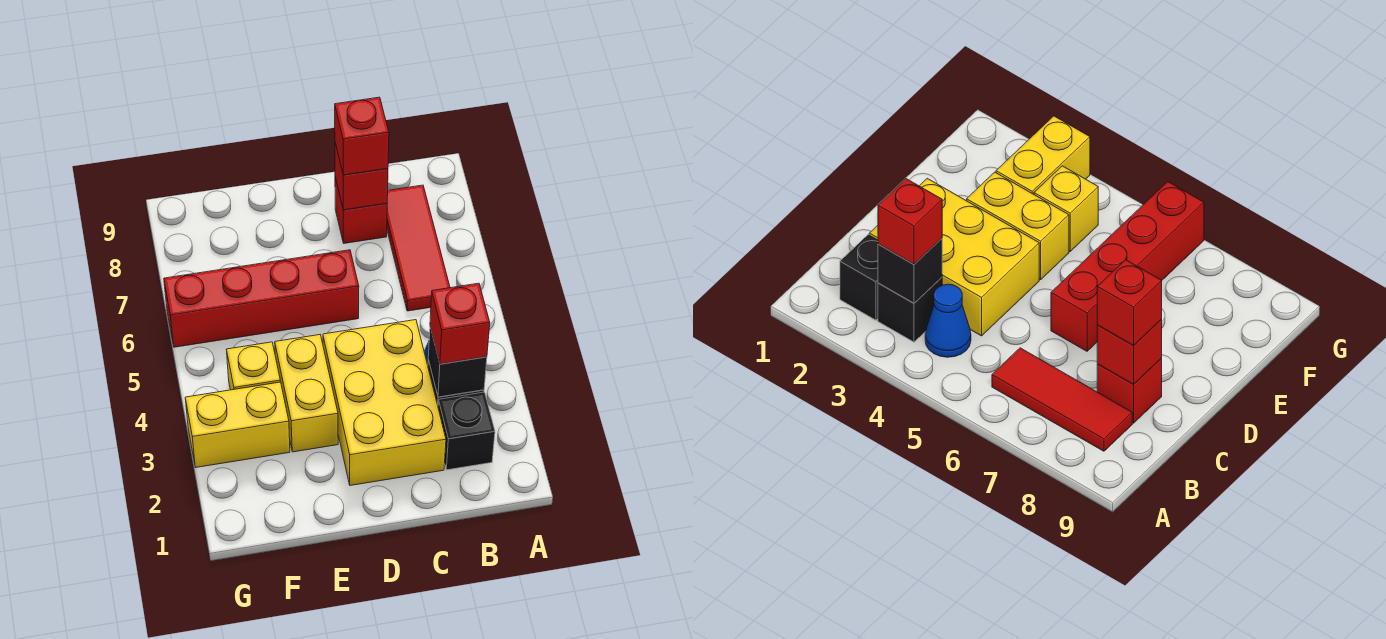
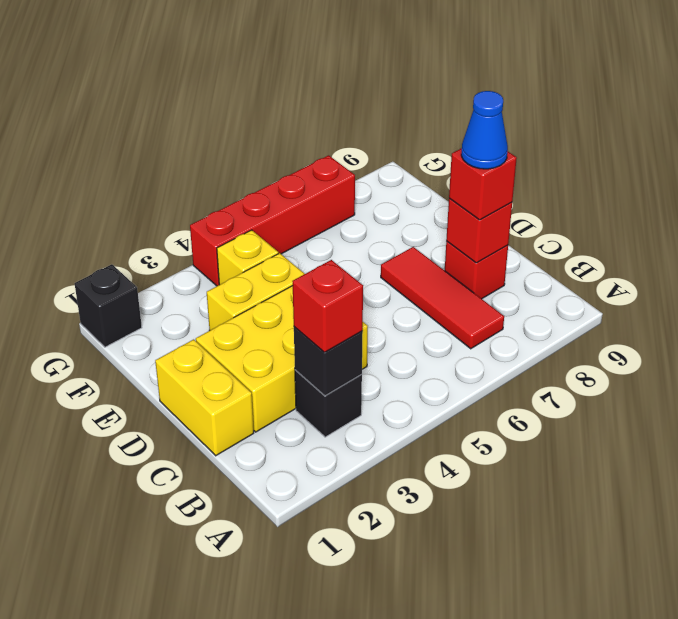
black 1x1 brick [438,392,495,470] -> black 1x1 brick moved to [74,264,142,347]
blue 1x1 cone [925,284,971,357] -> blue 1x1 cone moved to [461,91,508,169]
red 1x3 tile [387,185,450,311] -> red 1x3 tile turned to [381,247,504,349]
red 1x4 brick [164,250,359,347] -> red 1x4 brick turned to [190,155,355,286]
yellow 1x2 brick [185,382,290,467] -> yellow 1x2 brick moved to [155,339,254,456]

